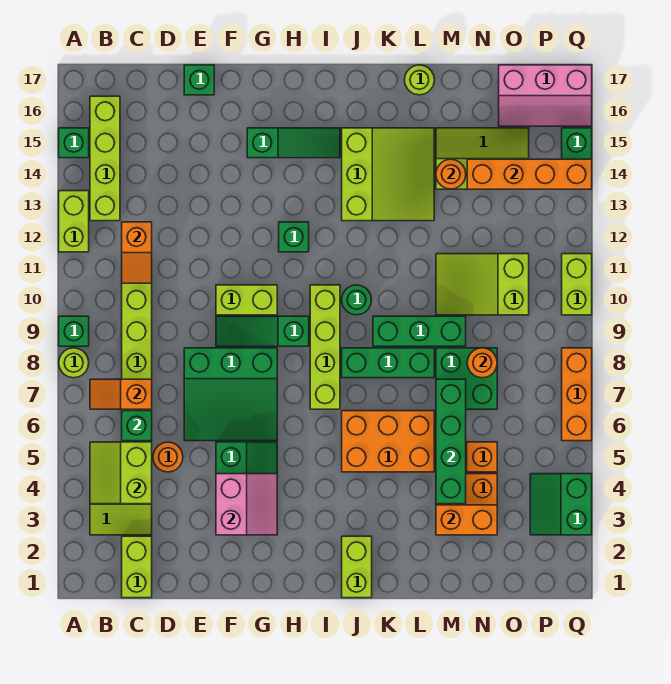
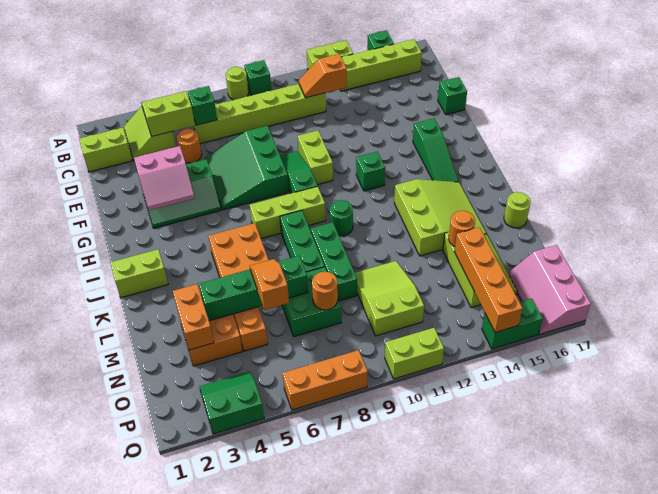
orange 1x2 slope [90,379,152,409] -> orange 1x2 slope moved to [250,259,289,310]
lime 1x4 brick [310,285,340,409] -> lime 1x3 brick [250,186,326,238]
lime 3x3 slope [342,128,434,221] -> lime 3x3 slope turned to [394,179,487,256]

